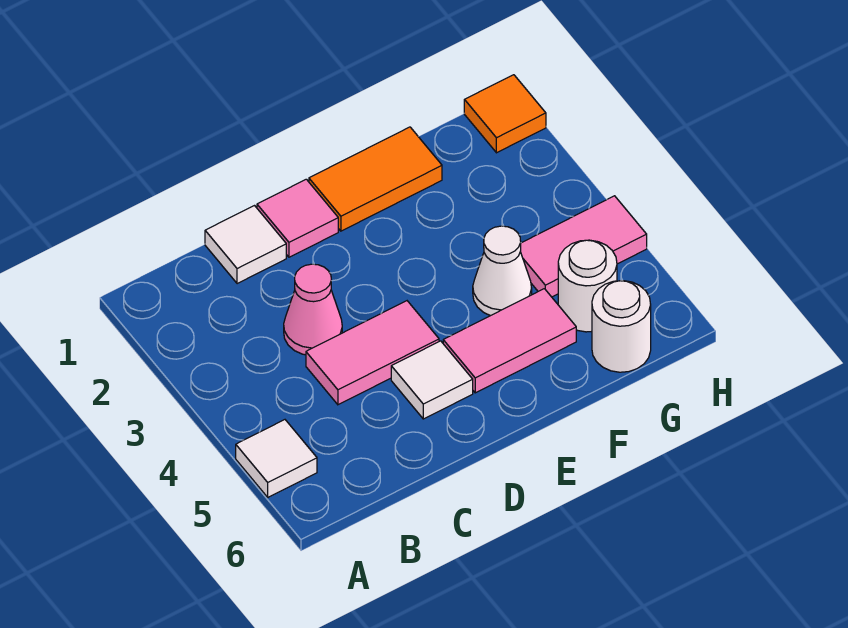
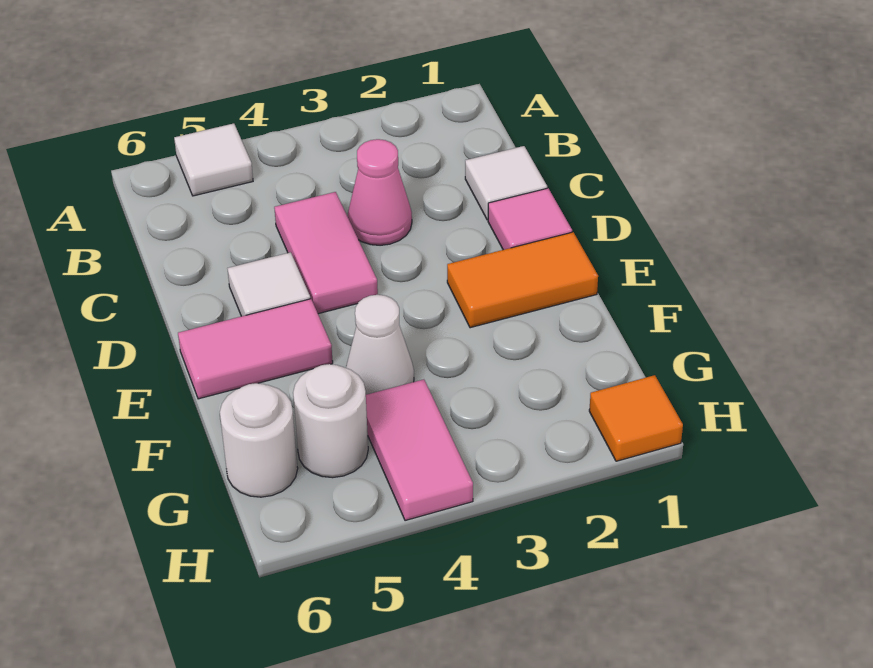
orange 1x2 tile [309,127,442,231] -> orange 1x2 tile turned to [447,232,598,328]
pink 1x2 tile [443,289,576,393] -> pink 1x2 tile turned to [178,299,333,399]

